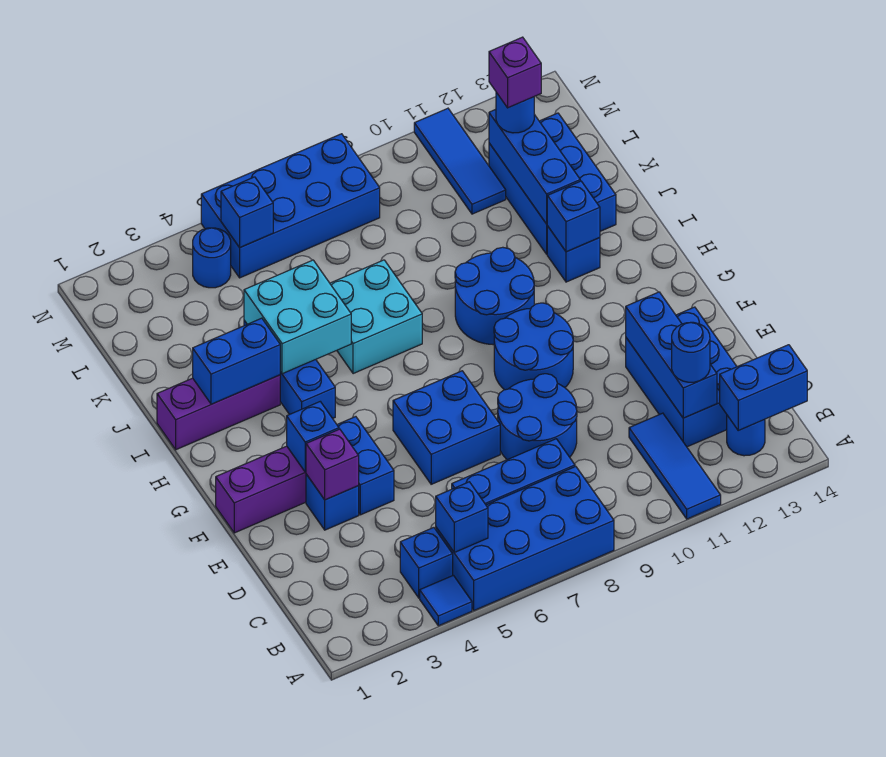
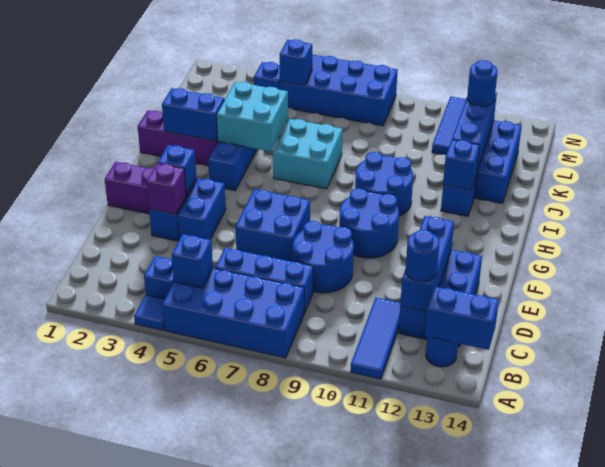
purple 1x1 brick [489,37,541,108] -> none
blue 1x1 round brick [193,228,231,288] -> blue 1x1 brick [254,62,280,90]

